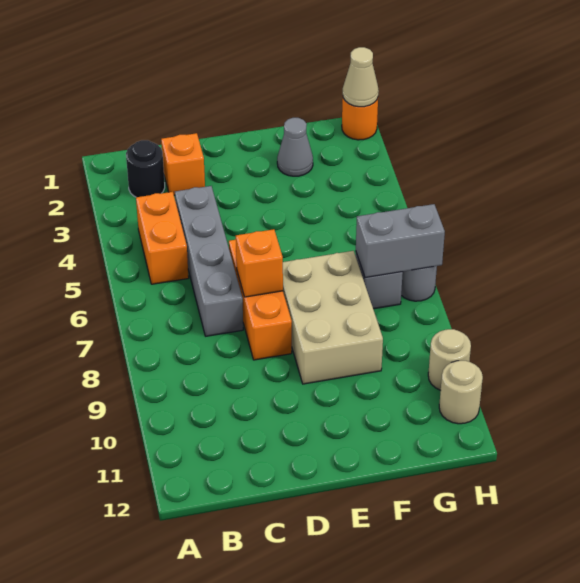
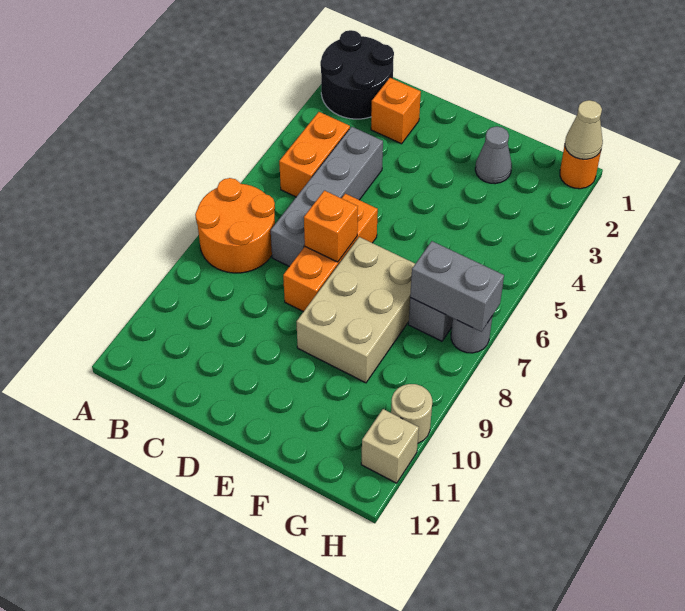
none -> orange 2x2 round brick [195,178,275,273]
black 1x1 round brick [126,140,165,197] -> black 2x2 round brick [320,30,394,119]
tan 1x1 round brick [439,361,483,424] -> tan 1x1 brick [361,409,419,483]

